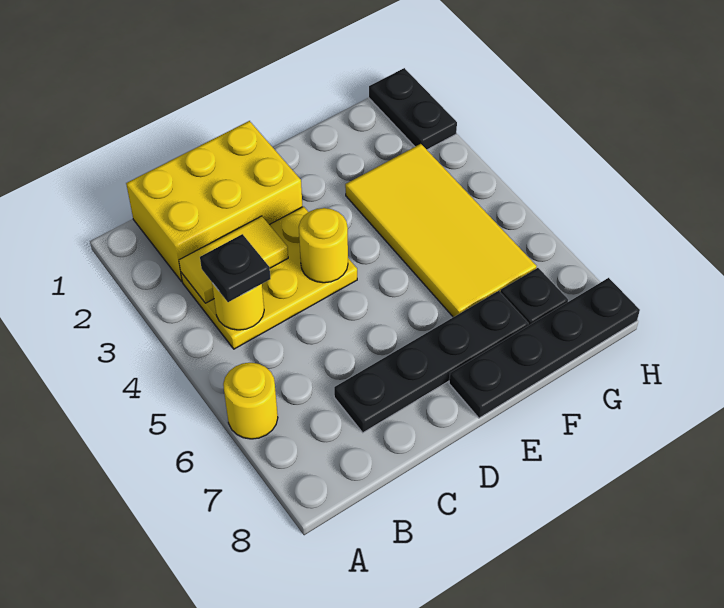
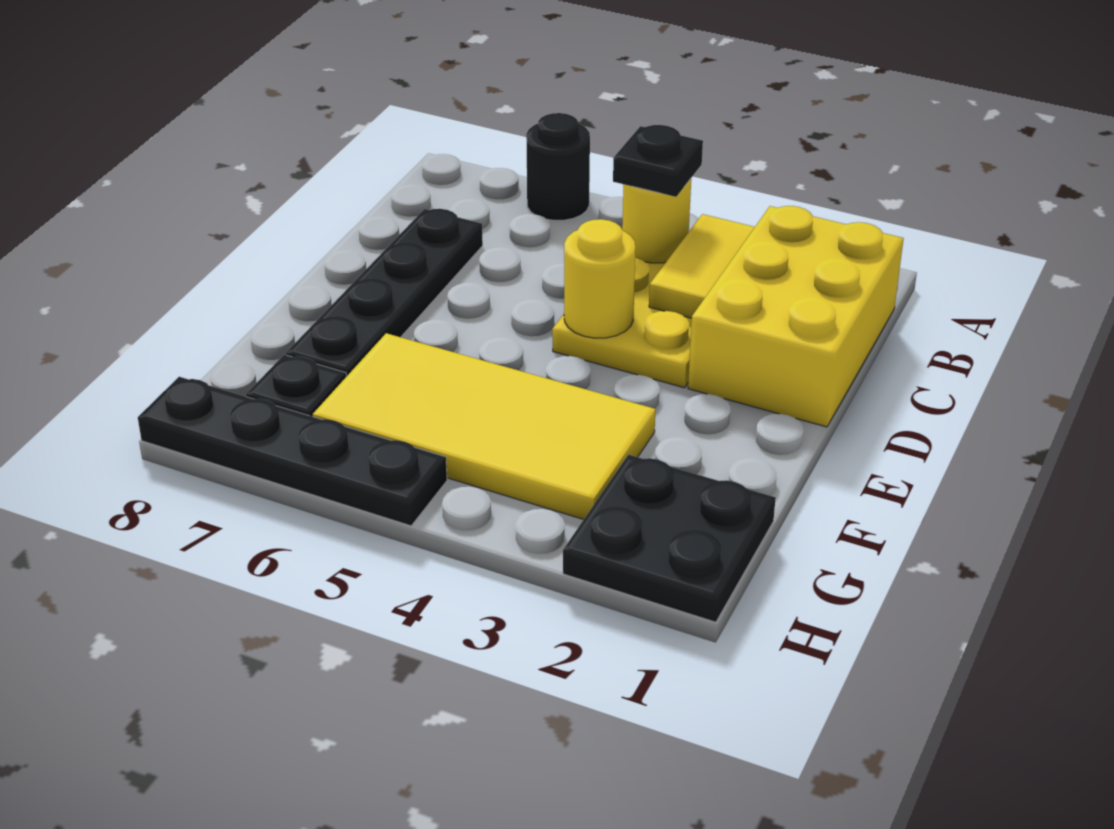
yellow 1x1 round brick [223,363,278,439] -> black 1x1 round brick [526,113,590,220]
black 1x4 plate [449,278,640,418] -> black 1x4 plate turned to [138,377,447,526]
black 1x2 plate [369,68,457,150] -> black 2x2 plate [563,455,776,622]

